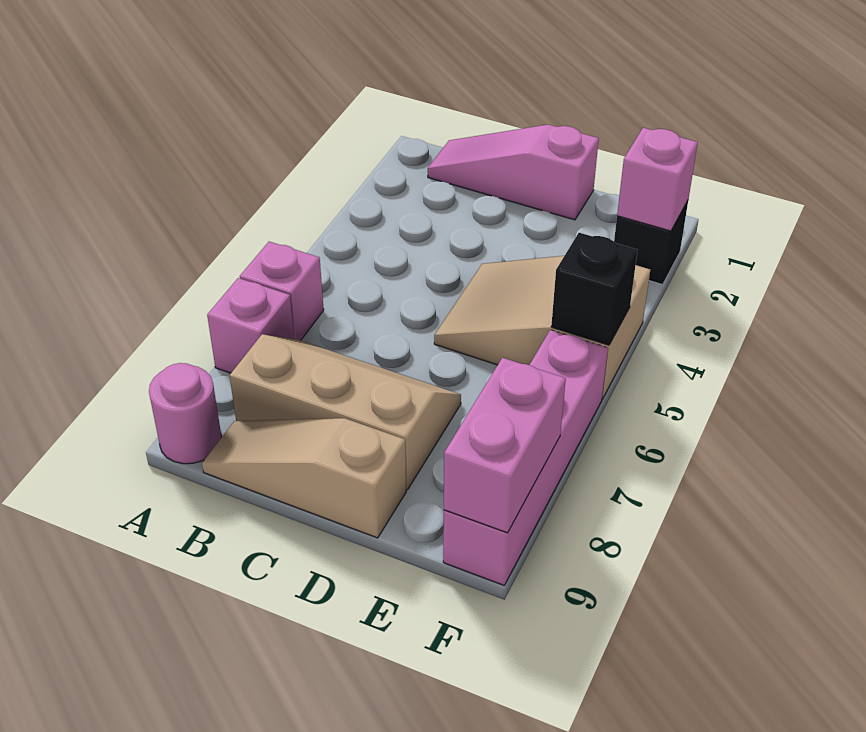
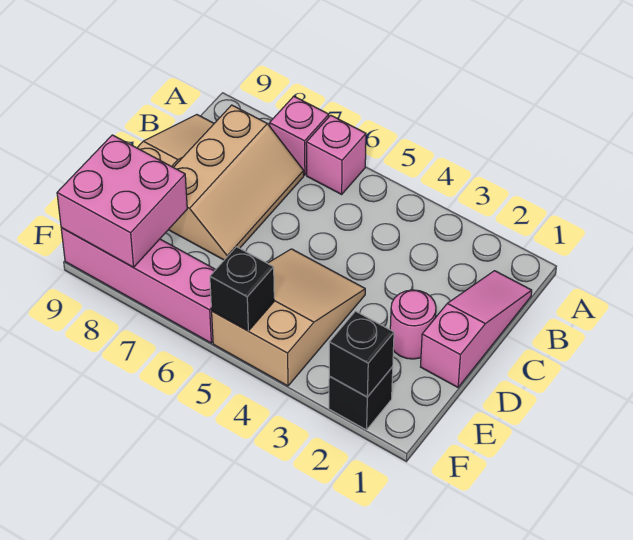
pink 1x1 round brick [149,363,221,464] -> pink 1x1 round brick moved to [390,290,436,359]
pink 1x1 brick [617,128,698,231] -> black 1x1 brick [329,311,394,397]
pink 1x2 brick [444,358,566,533] -> pink 2x2 brick [57,135,187,267]

